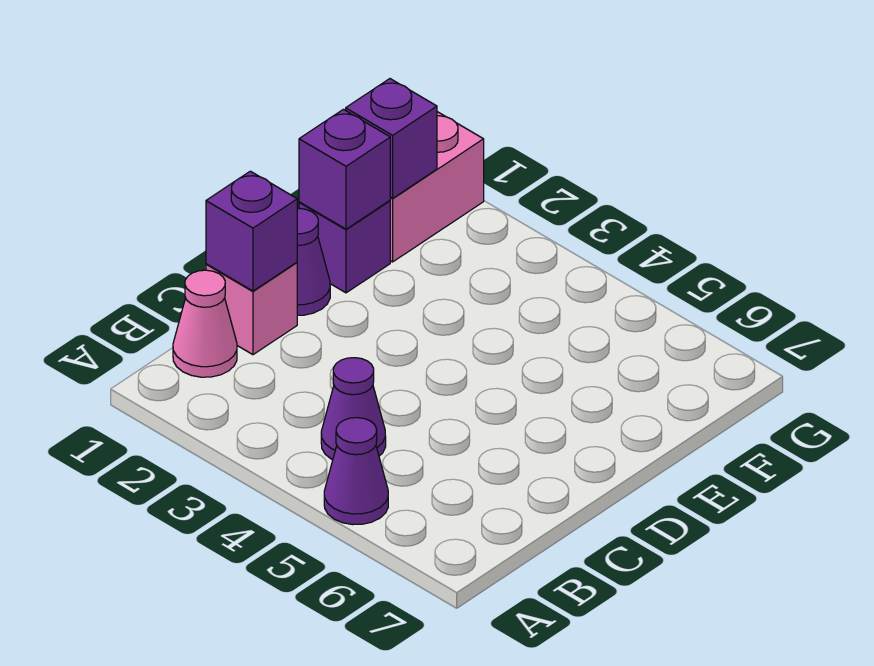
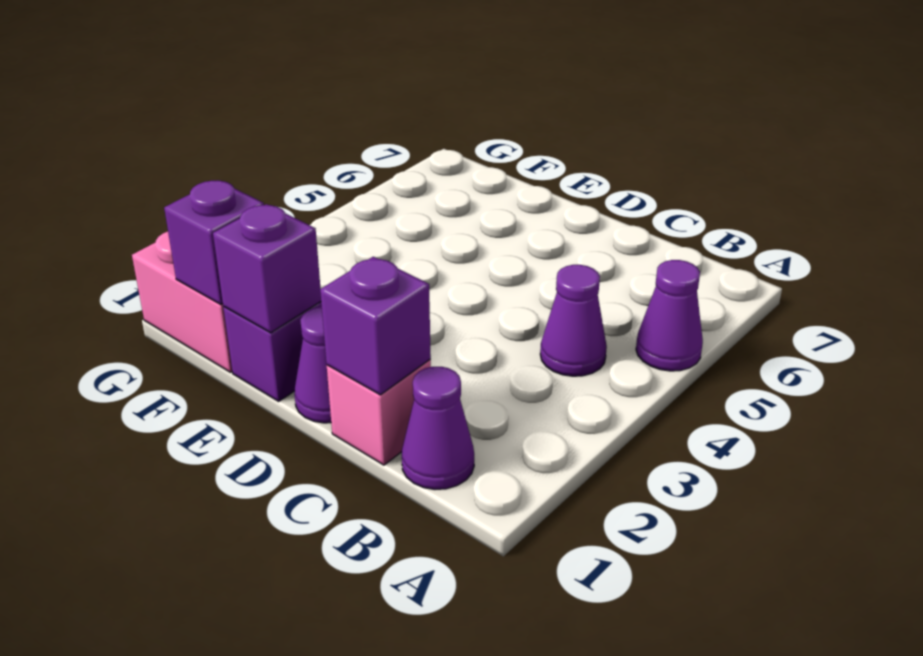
pink 1x1 cone [173,270,237,377] -> purple 1x1 cone [402,367,474,489]

